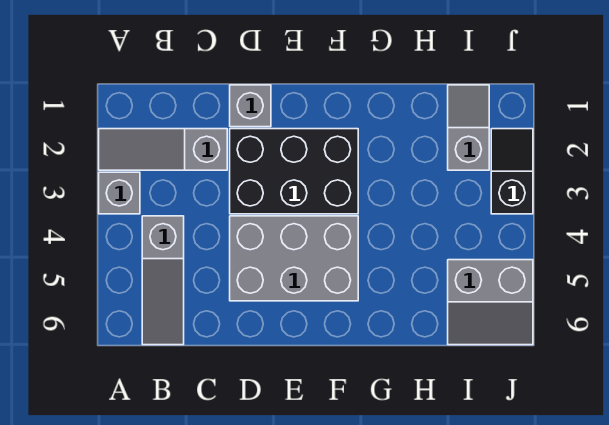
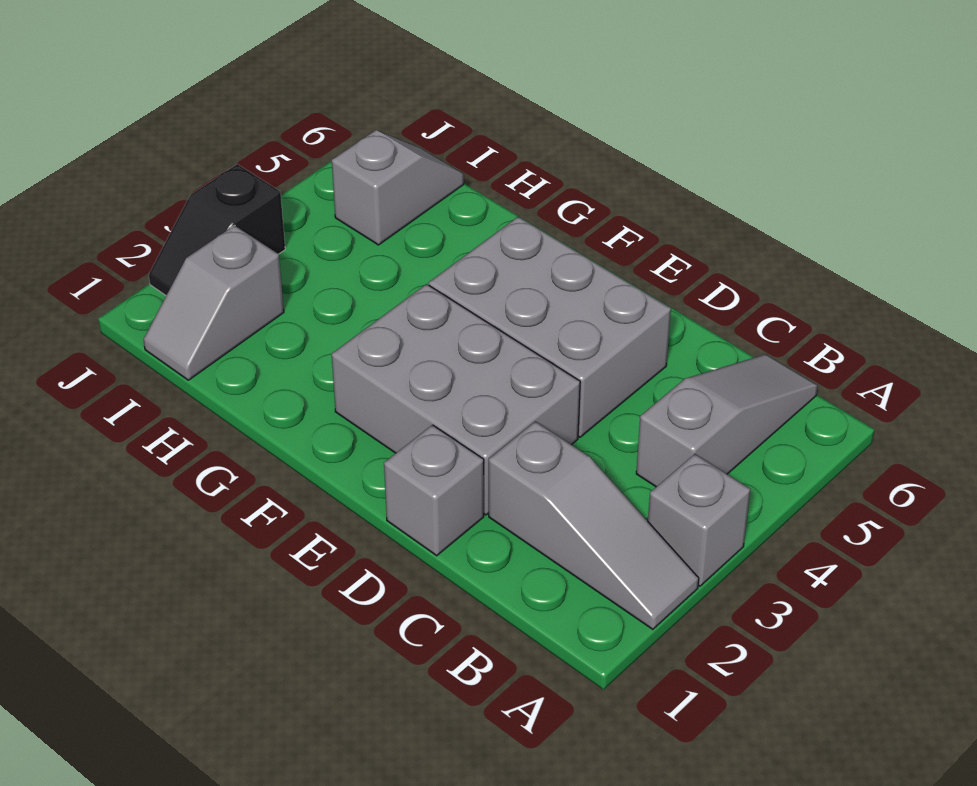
black 2x3 brick [230,129,358,214] -> grey 2x3 brick [332,284,580,515]
grey 2x2 slope [448,260,533,345] -> grey 1x2 slope [332,130,464,245]

